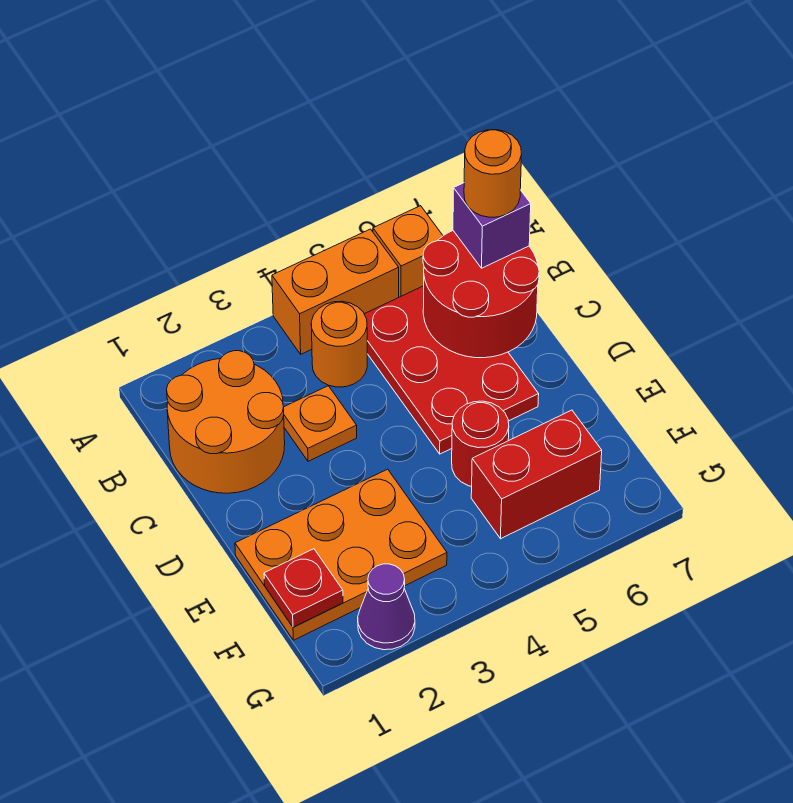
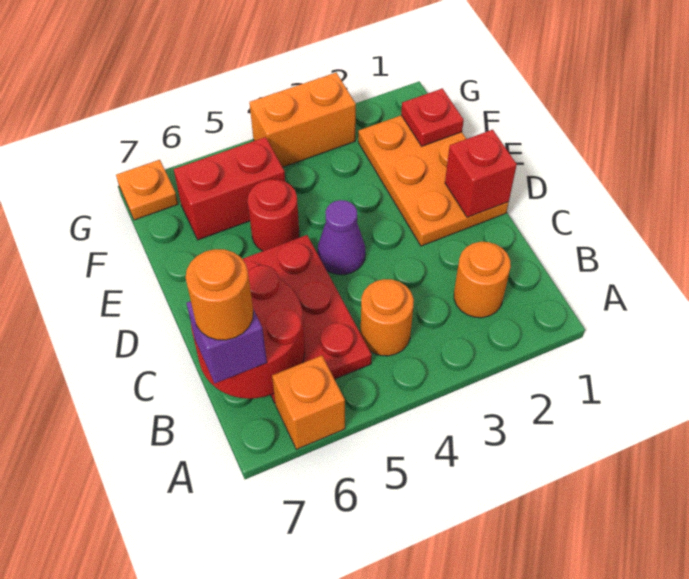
orange 1x2 brick [272,229,399,354] -> orange 1x2 brick moved to [249,73,356,167]
orange 2x2 round brick [167,351,285,493] -> orange 1x1 round brick [454,242,511,318]
orange 1x1 plate [284,386,357,461] -> orange 1x1 plate moved to [116,160,178,220]
none -> red 1x1 brick [445,130,517,217]
orange 2x3 plate [235,469,447,640] -> orange 2x3 plate turned to [358,115,509,246]
purple 1x1 cone [358,564,415,650] -> purple 1x1 cone moved to [318,200,365,275]

